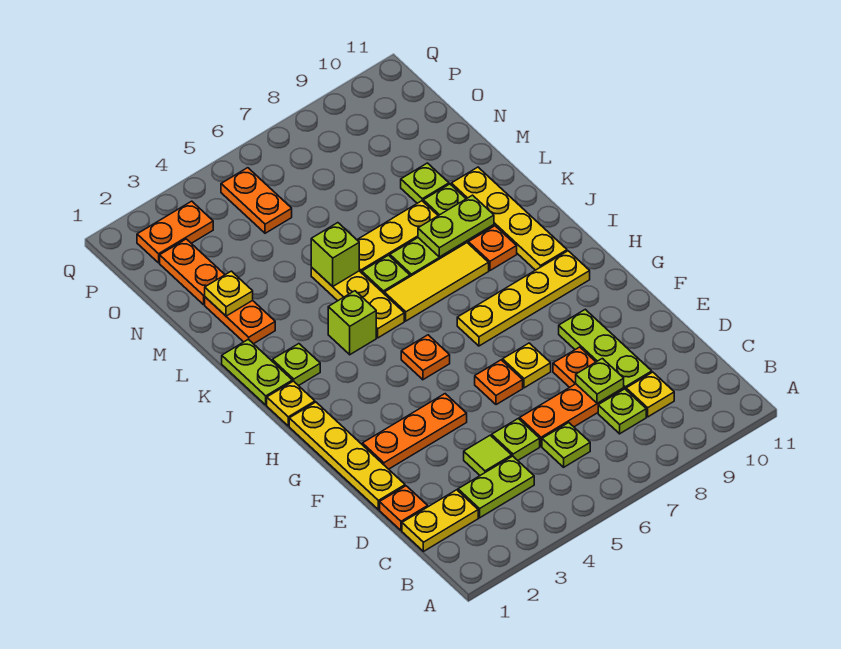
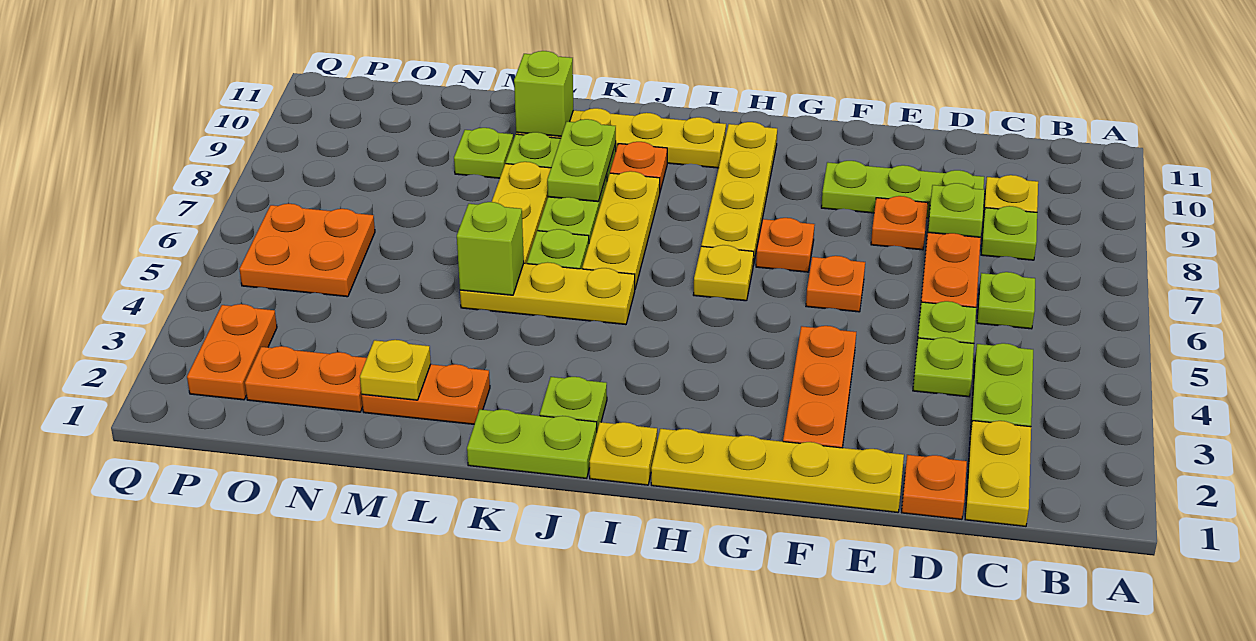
lime 1x1 tile [464,435,512,475] -> lime 1x1 plate [913,337,974,397]
yellow 1x1 plate [503,343,551,388] -> yellow 1x1 plate moved to [693,245,754,301]
orange 1x1 plate [401,335,450,380] -> orange 1x1 plate moved to [756,218,815,272]
lime 1x1 brick [328,291,376,355] -> lime 1x1 brick moved to [514,51,573,136]
yellow 1x3 tile [384,243,489,321] -> yellow 1x3 plate [582,171,660,288]
orange 1x2 plate [221,168,292,233] -> orange 2x2 plate [239,204,375,297]

